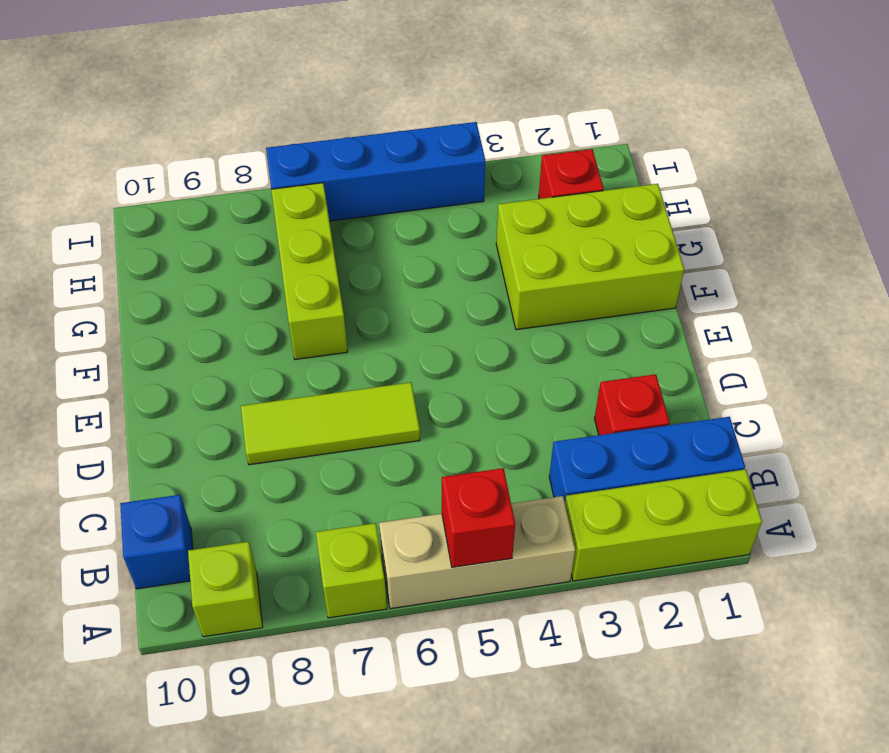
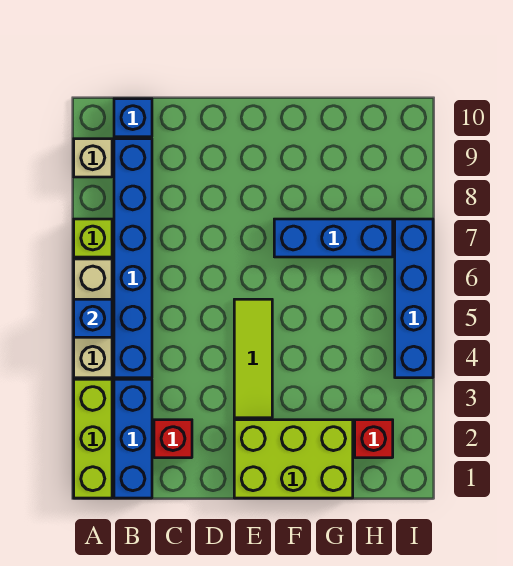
red 1x1 brick [442,468,515,567] -> blue 1x1 brick [74,299,112,337]
lime 1x1 brick [188,542,263,637] -> tan 1x1 brick [74,139,112,177]
none -> blue 1x6 brick [114,139,152,378]
lime 1x3 tile [241,382,420,465] -> lime 1x3 tile moved to [234,299,272,418]
lime 2x3 brick [496,184,684,330] -> lime 2x3 brick turned to [234,420,353,498]
lime 1x3 brick [271,183,347,359] -> blue 1x3 brick [274,219,393,257]

